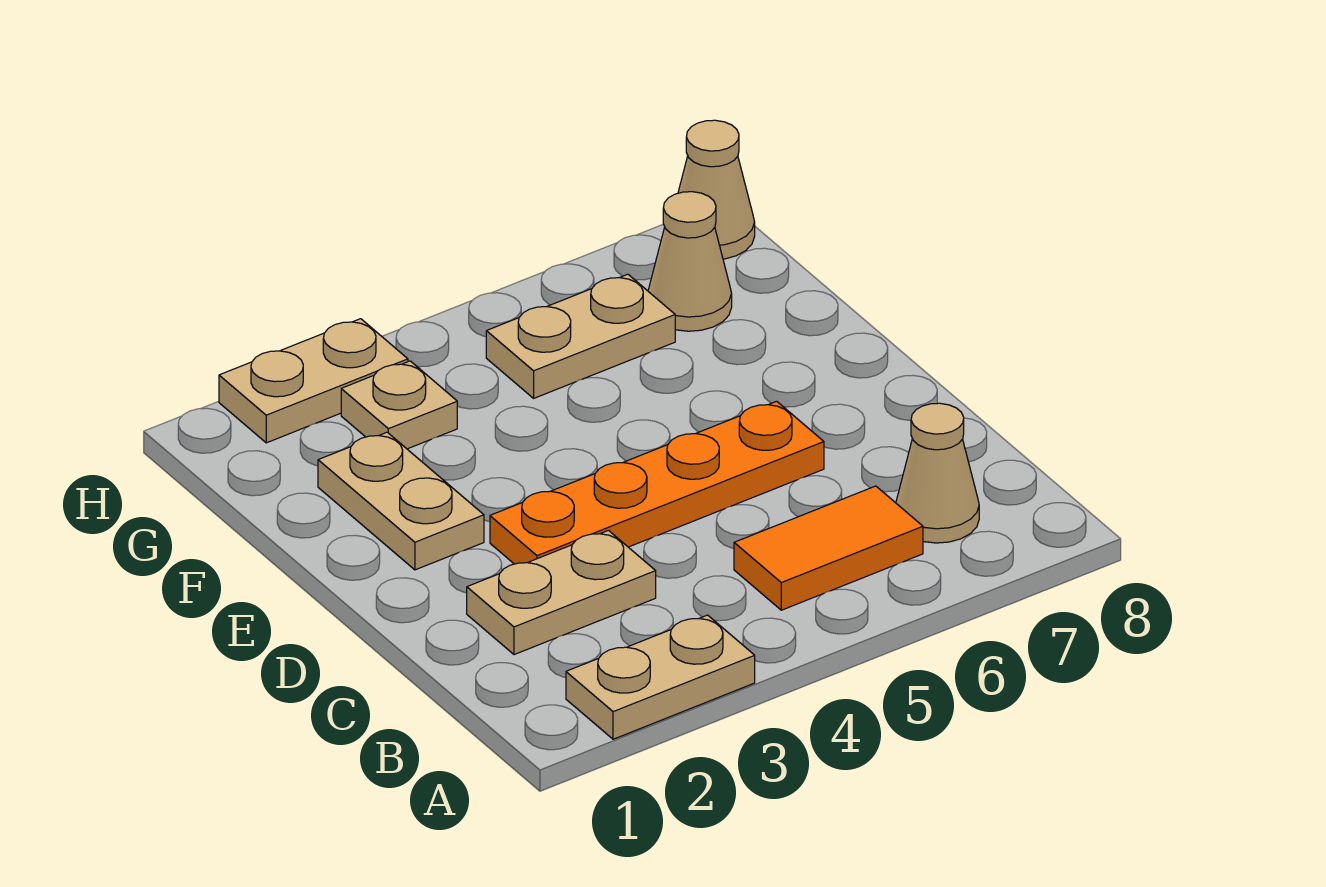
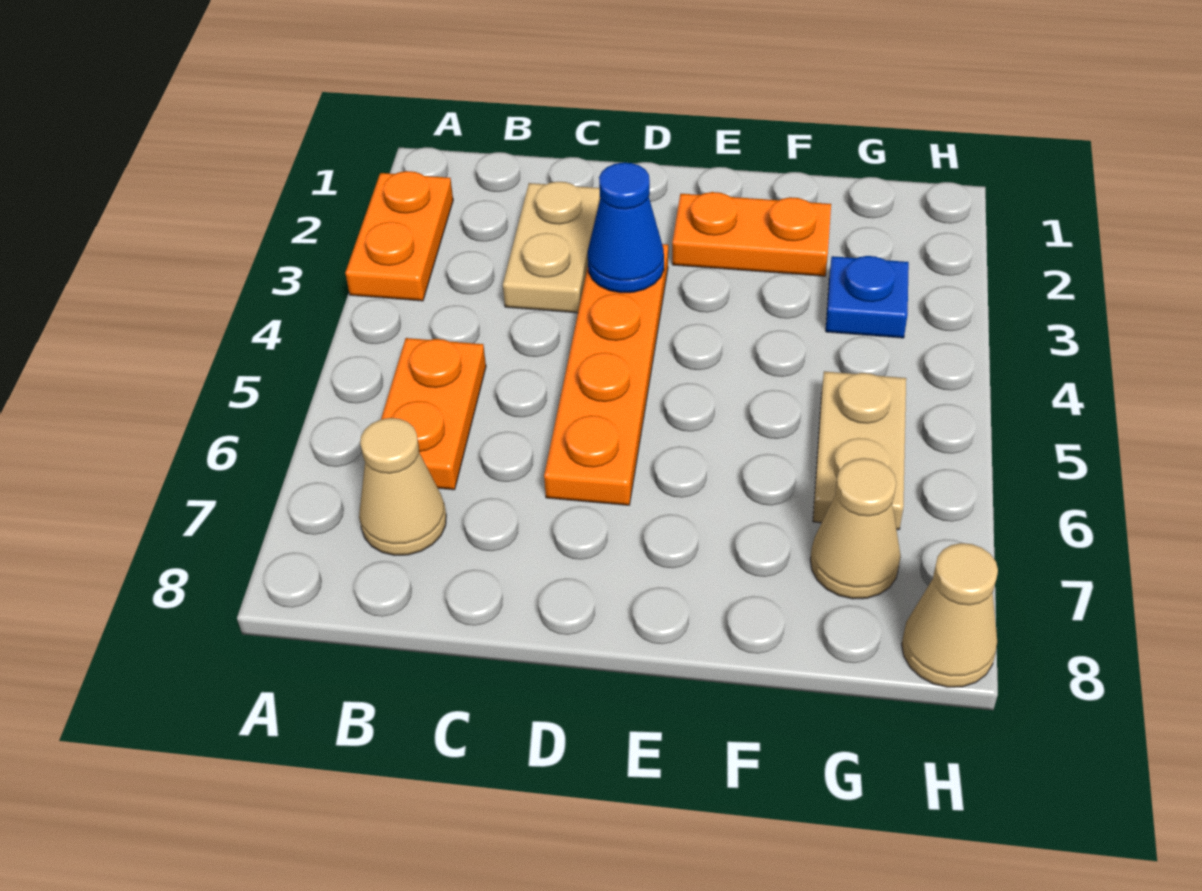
tan 1x2 plate [566,615,755,739] -> orange 1x2 plate [345,171,453,301]
orange 1x2 tile [734,486,923,610] -> orange 1x2 plate [381,338,486,490]
none -> blue 1x1 cone [588,163,664,293]
tan 1x2 plate [318,432,484,570] -> orange 1x2 plate [672,192,831,276]
tan 1x1 plate [341,361,457,449] -> blue 1x1 plate [826,256,909,338]
tan 1x2 plate [219,319,408,443] -> none

